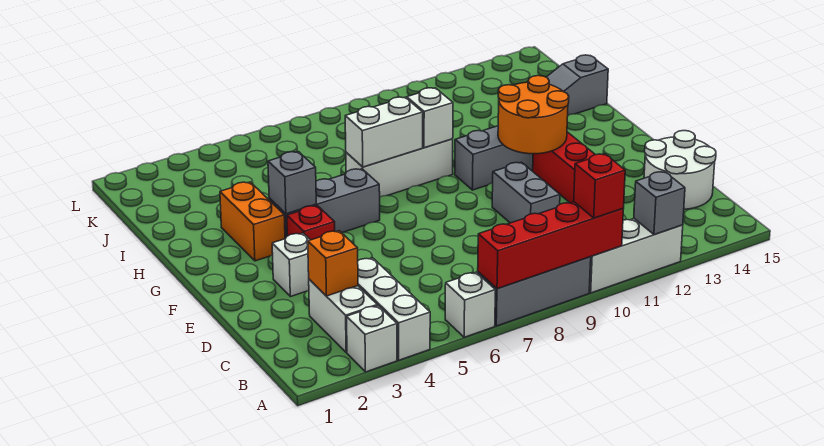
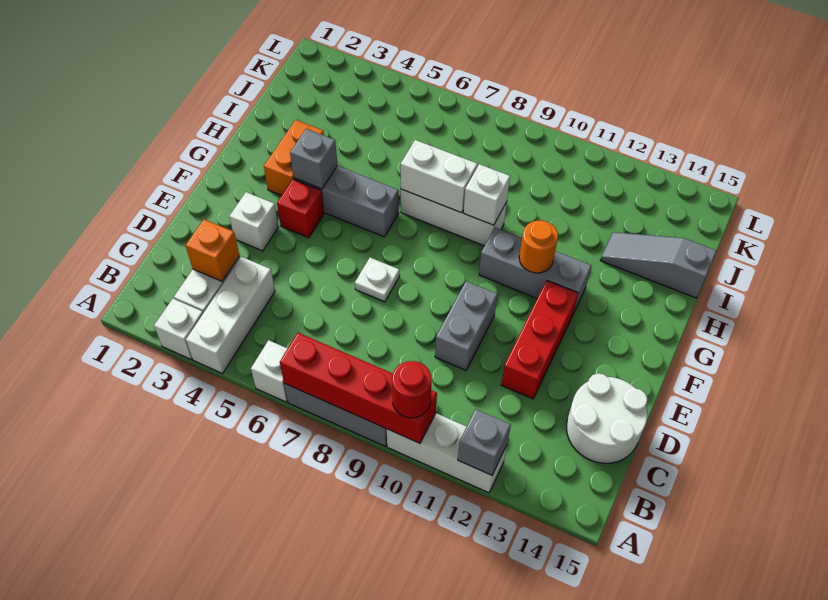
red 1x1 brick [574,154,625,218] -> red 1x1 round brick [392,361,432,418]
none -> white 1x1 plate [355,258,400,302]
orange 2x2 round brick [498,76,569,154] -> orange 1x1 round brick [519,221,558,273]

